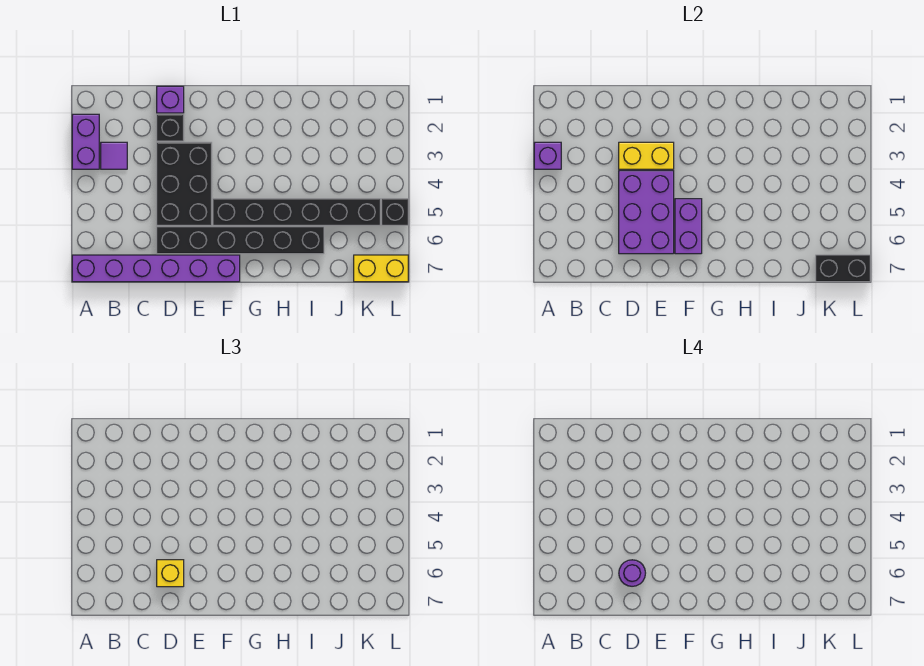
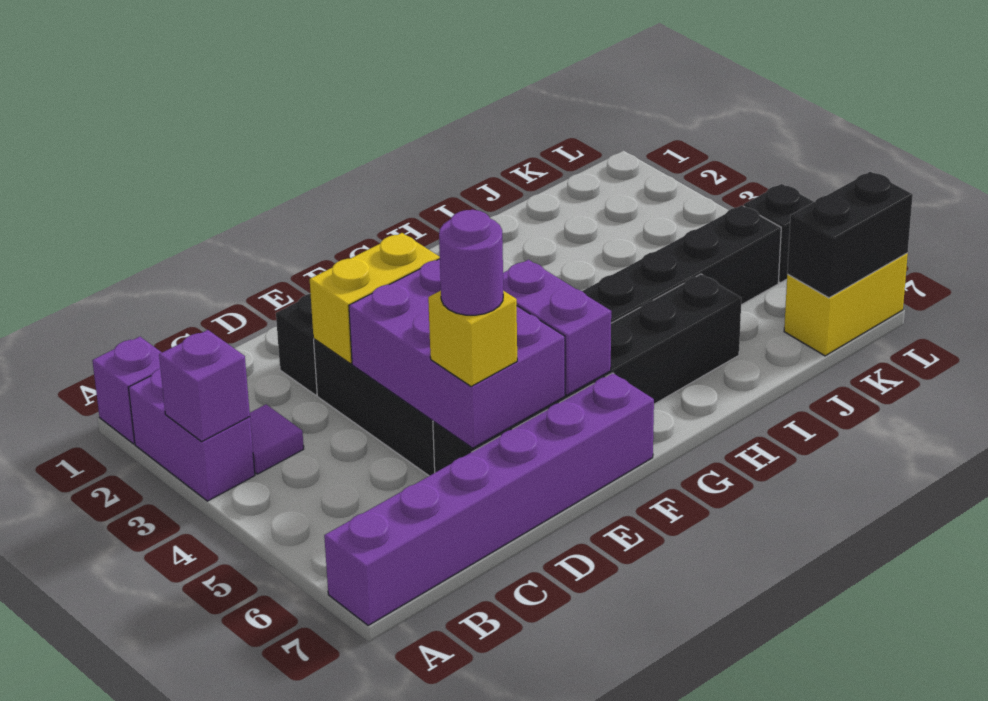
purple 1x1 brick [157,86,184,113] -> purple 1x1 brick moved to [92,337,162,444]

